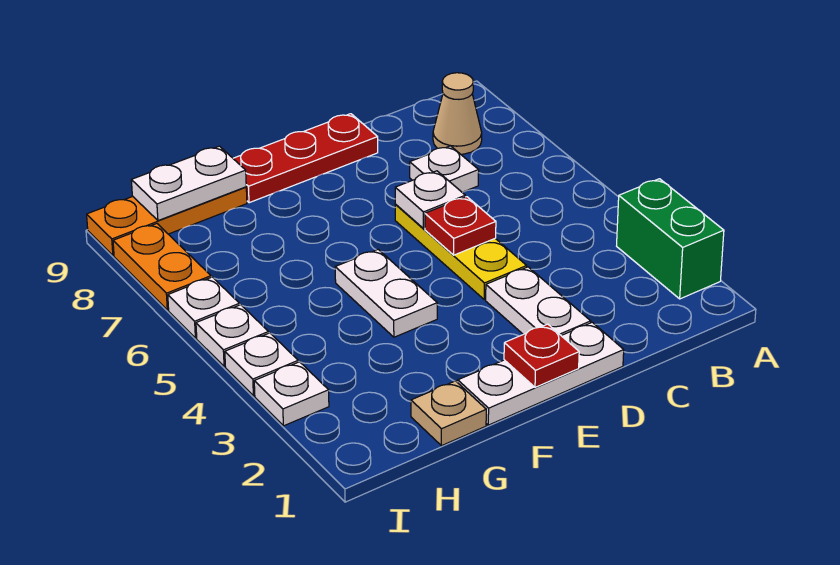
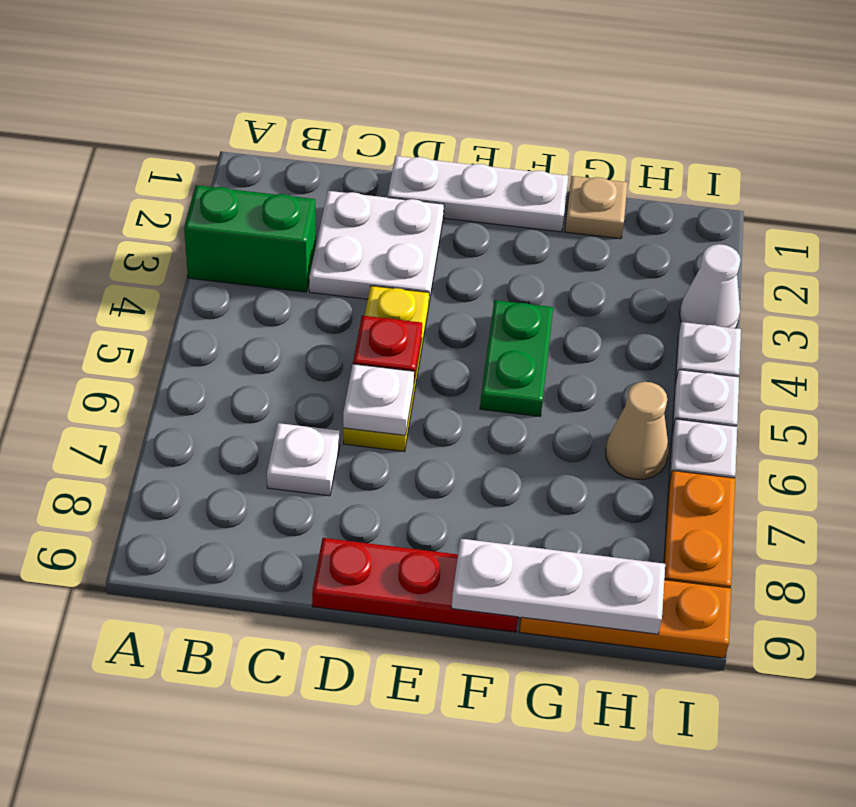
green 1x2 brick [617,179,724,299] -> green 1x2 brick turned to [184,185,316,292]
tan 1x1 cone [433,73,482,154] -> tan 1x1 cone moved to [606,382,669,479]
white 1x2 plate [486,267,591,335] -> white 2x2 plate [309,191,444,302]
red 1x1 plate [504,324,579,387] -> none
white 1x2 plate [335,250,437,337] -> green 1x2 plate [480,300,553,416]
white 1x2 plate [131,146,246,221] -> white 1x3 plate [452,539,665,634]
white 1x1 plate [254,362,329,426] -> white 1x1 cone [680,244,741,328]

